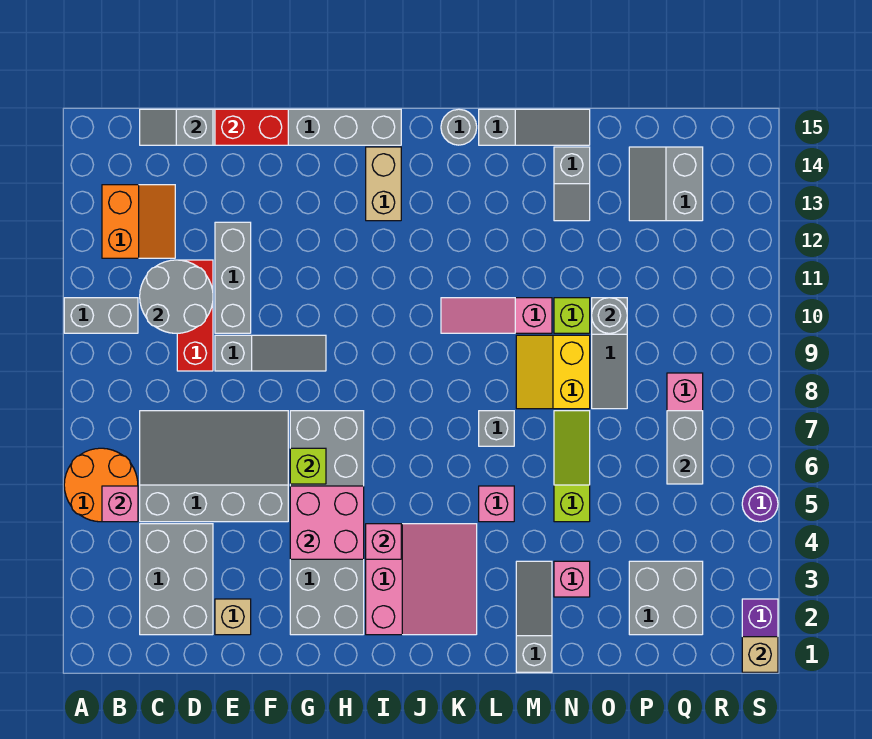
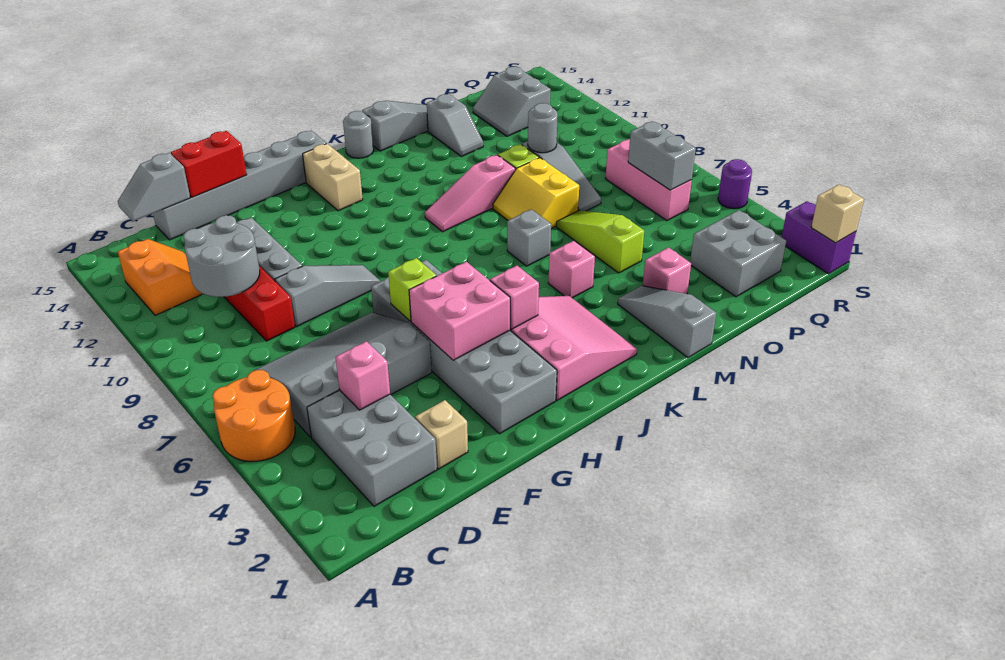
grey 1x2 brick [64,298,138,333] -> none
pink 1x1 brick [102,486,138,522] -> pink 1x1 brick moved to [335,341,390,410]

